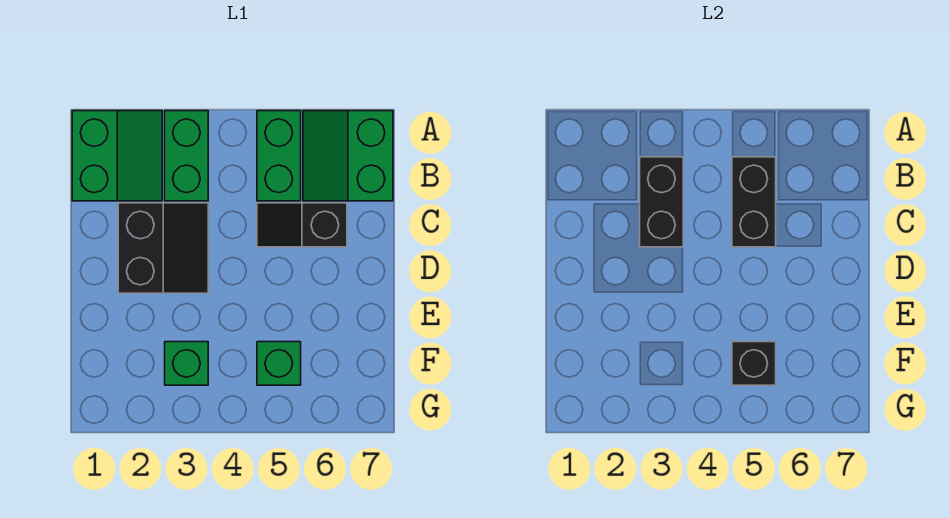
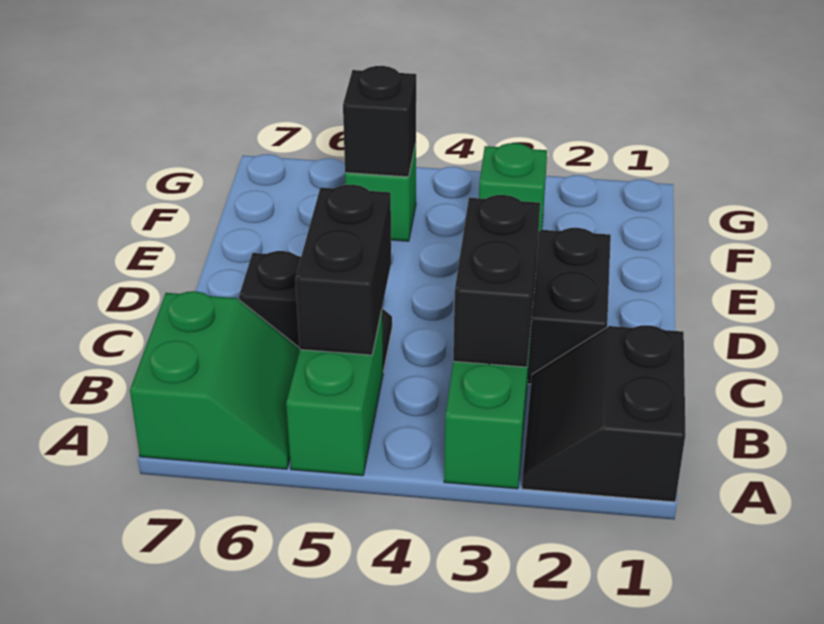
green 2x2 slope [72,111,162,201] -> black 2x2 slope [522,325,686,502]

